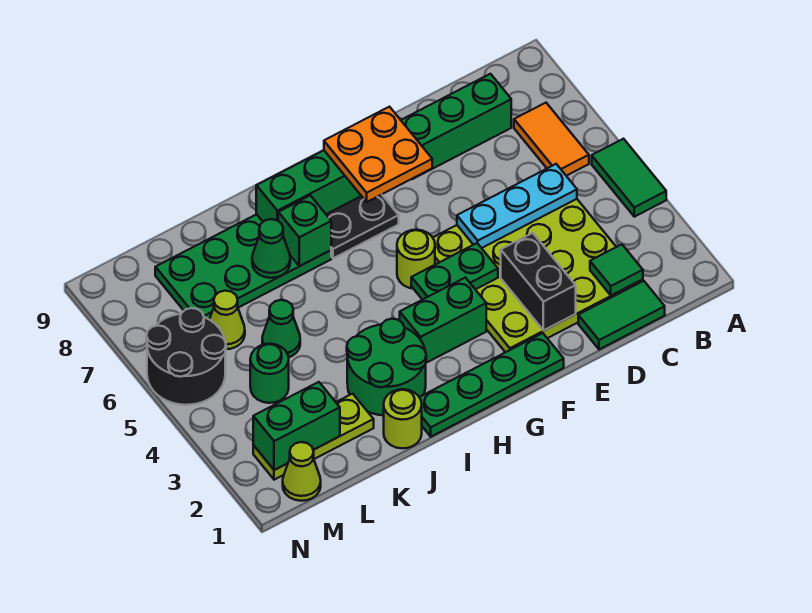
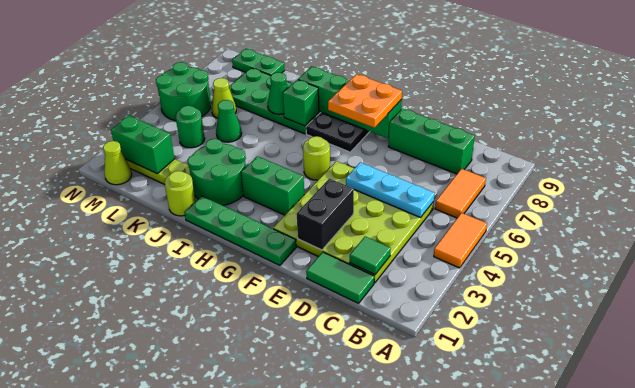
green 1x2 tile [592,139,666,217] -> orange 1x2 tile [434,213,487,268]
green 1x2 plate [411,243,498,300] -> green 1x2 plate moved to [232,49,285,75]
black 2x2 round brick [146,308,226,405] -> green 2x2 round brick [156,62,211,121]

